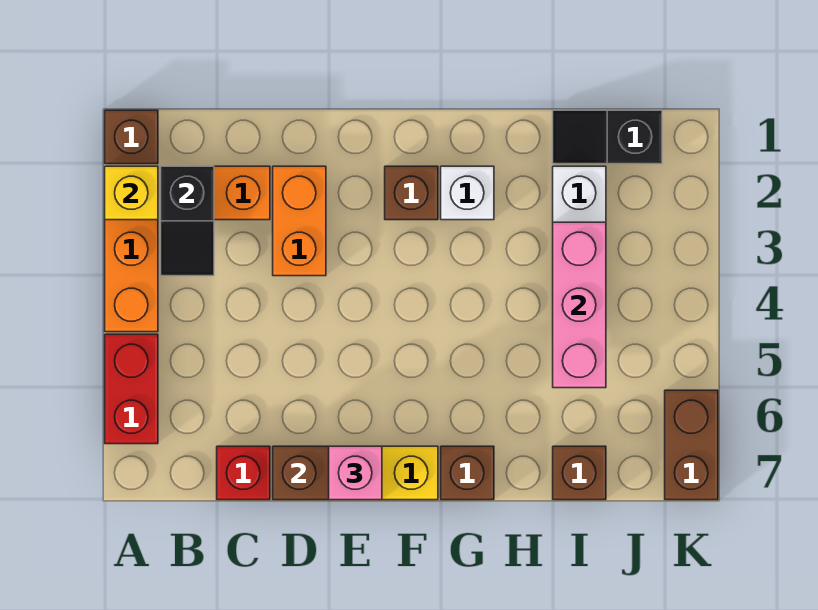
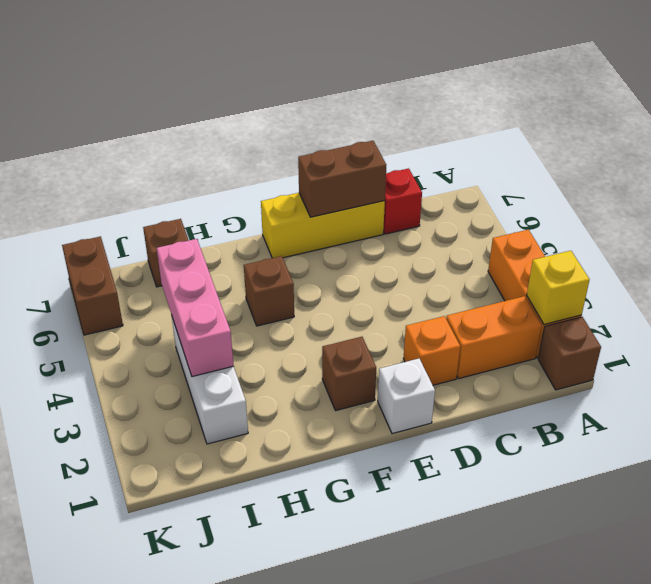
red 1x2 brick [105,334,158,444] -> none
black 1x2 slope [161,166,214,276] -> none
orange 1x2 brick [273,166,326,276] -> orange 1x1 brick [403,316,460,385]
pink 1x1 brick [329,446,382,500] -> none
white 1x1 brick [441,166,494,220] -> white 1x1 brick moved to [378,359,435,434]
brown 1x1 brick [441,446,494,500] -> brown 1x1 brick moved to [244,256,294,326]
black 1x2 slope [553,110,662,164] -> none

